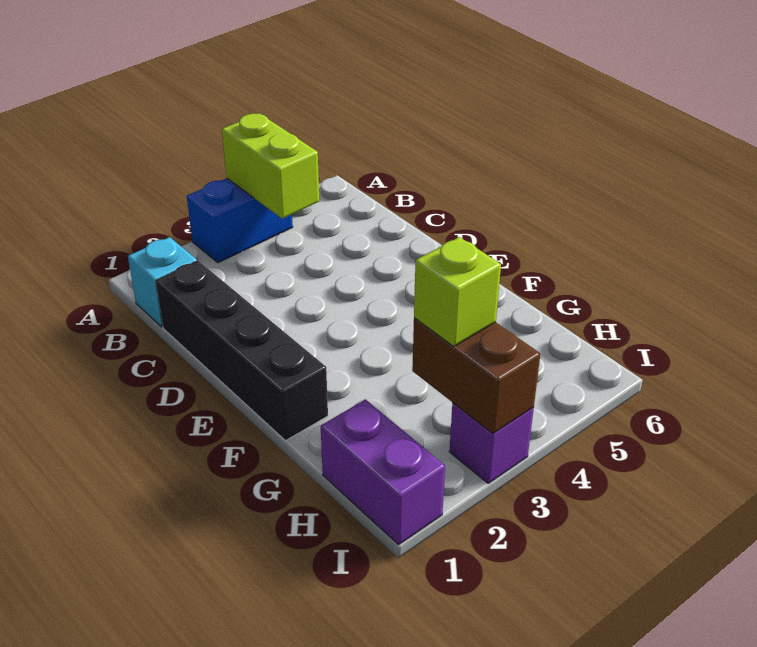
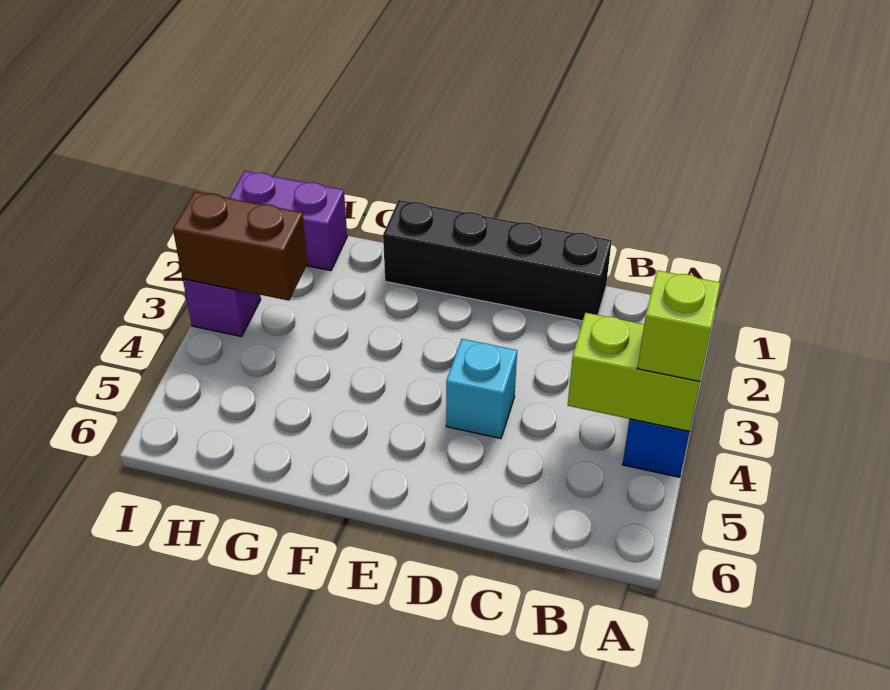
cyan 1x1 brick [128,237,197,327] -> cyan 1x1 brick moved to [446,339,517,439]
lime 1x1 brick [414,237,501,346] -> lime 1x1 brick moved to [637,270,720,382]

